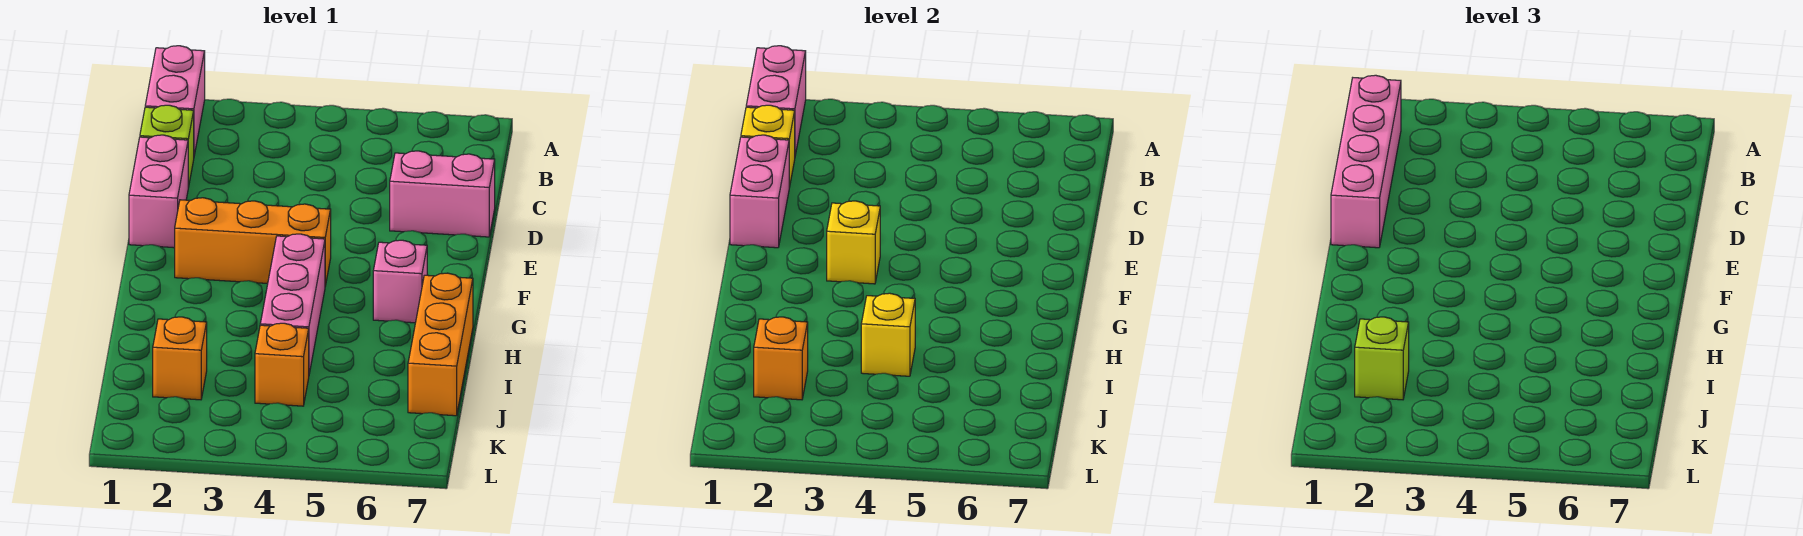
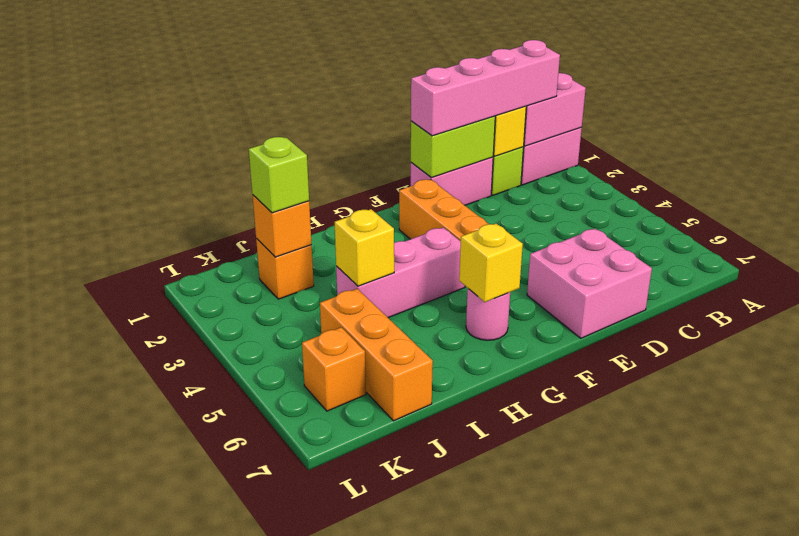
pink 1x2 brick [730,135,789,248] -> lime 1x2 brick [411,116,495,178]
pink 1x2 brick [390,151,495,237] -> pink 2x2 brick [527,229,652,338]
yellow 1x1 brick [827,201,880,284] -> yellow 1x1 brick moved to [459,224,523,302]
pink 1x1 brick [373,240,427,323] -> pink 1x1 round brick [466,289,510,340]
orange 1x3 brick [408,273,473,416] -> orange 1x3 brick turned to [320,289,433,421]
orange 1x1 brick [255,323,309,406] -> orange 1x1 brick moved to [302,327,366,411]

